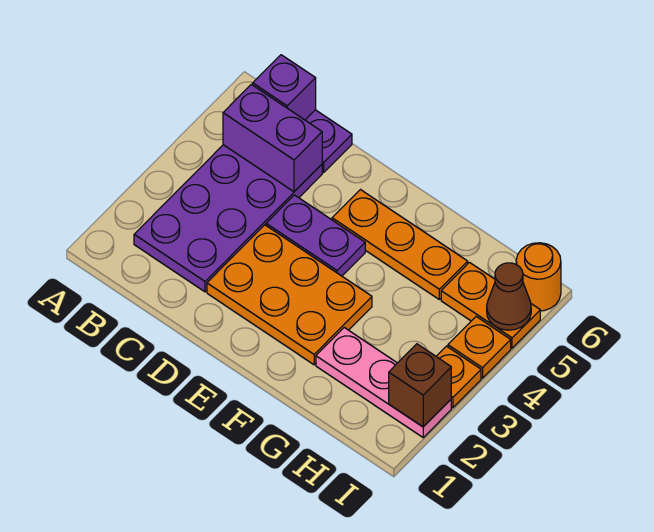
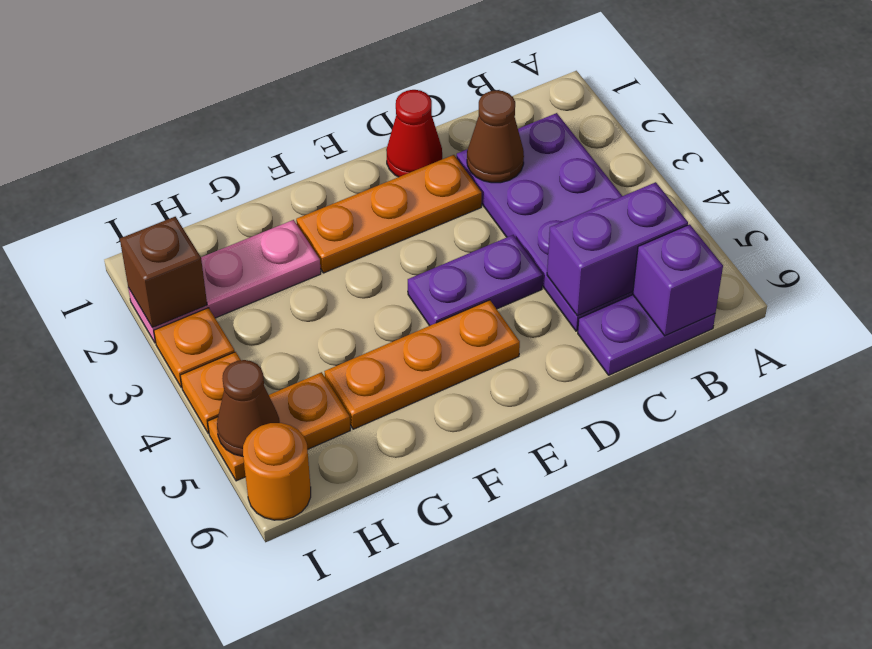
none -> brown 1x1 cone [467,90,524,183]
none -> red 1x1 cone [386,90,442,177]
orange 2x3 plate [207,225,372,365] -> orange 1x3 plate [296,155,482,273]

